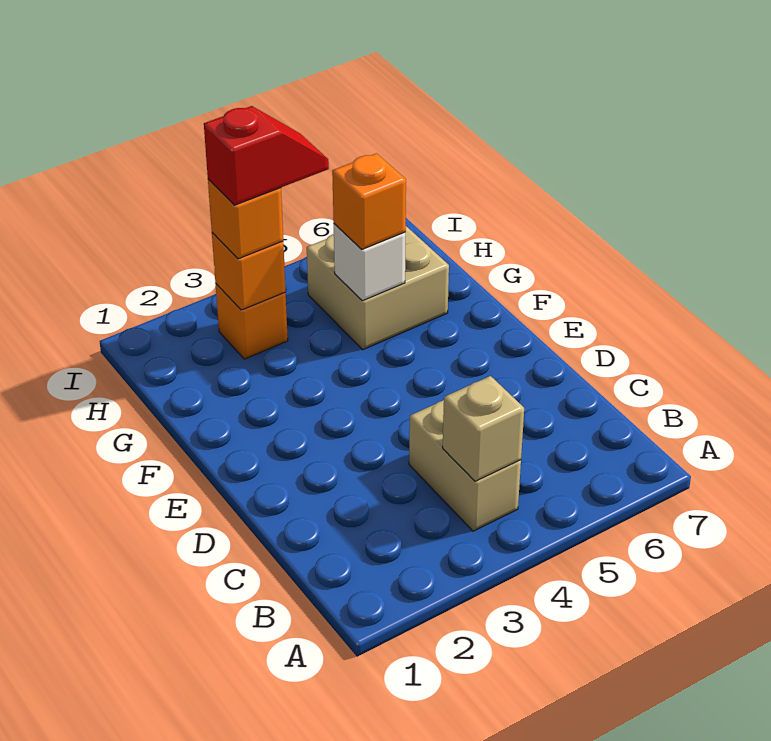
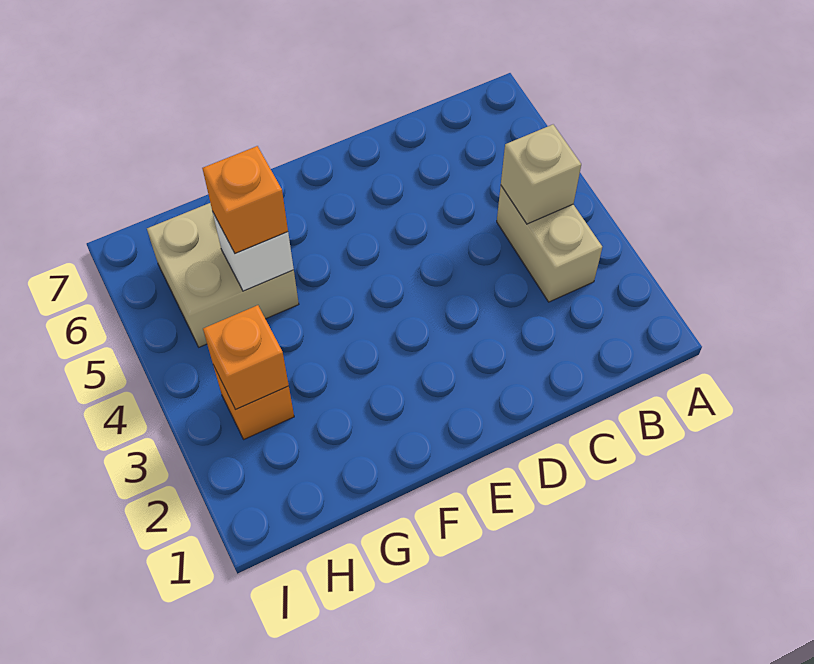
tan 1x2 brick [409,400,521,531] -> tan 1x2 brick turned to [497,186,602,302]
orange 1x1 brick [208,179,283,259] -> none
red 1x2 slope [204,106,329,205] -> none

